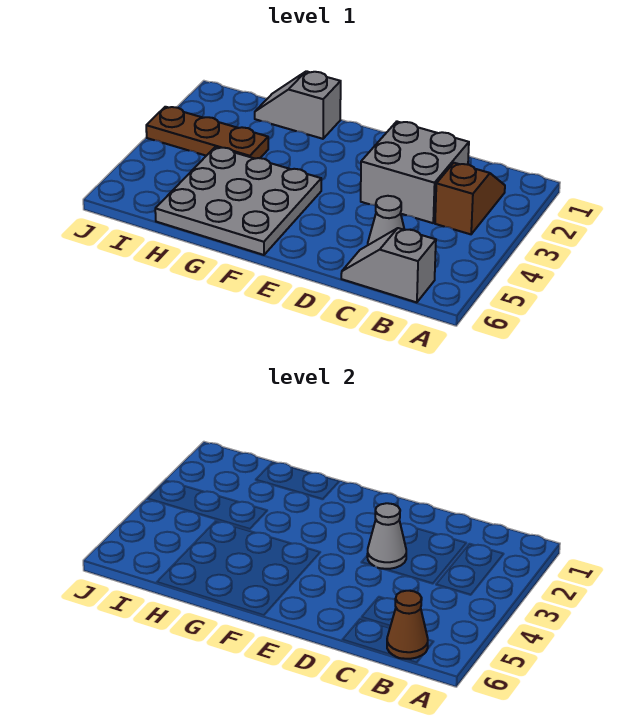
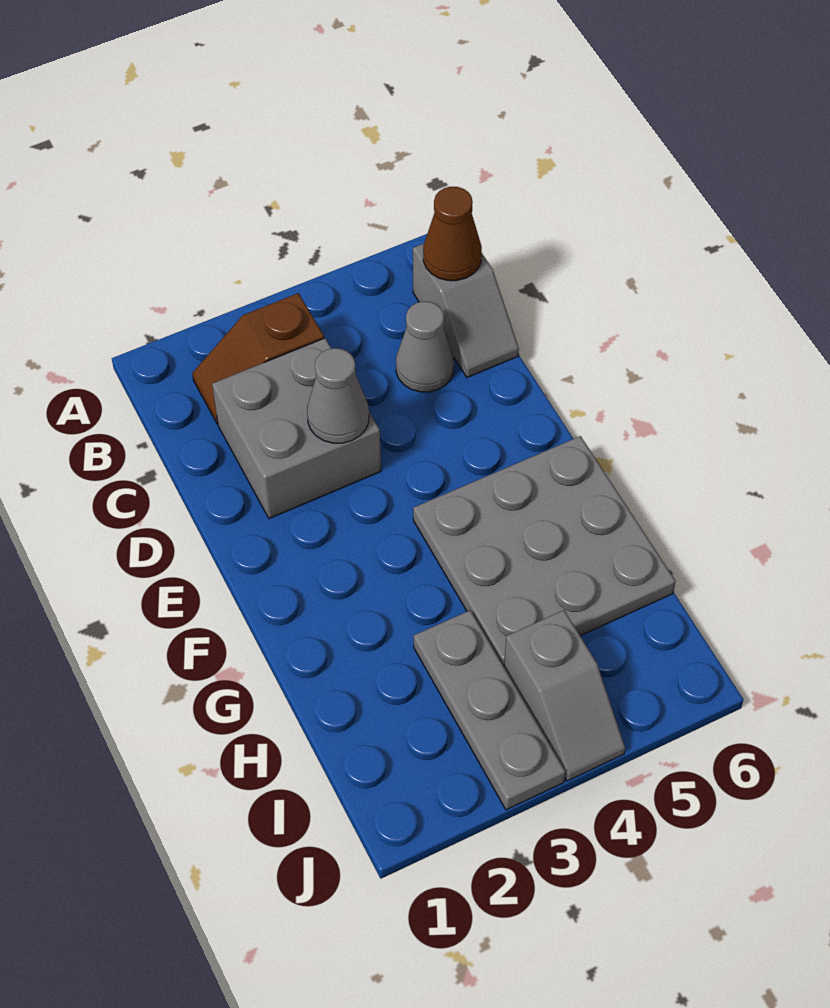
grey 1x2 slope [255,71,341,139] -> grey 1x2 slope moved to [504,610,625,781]
brown 1x3 plate [146,107,268,159] -> grey 1x3 plate [414,610,565,810]

